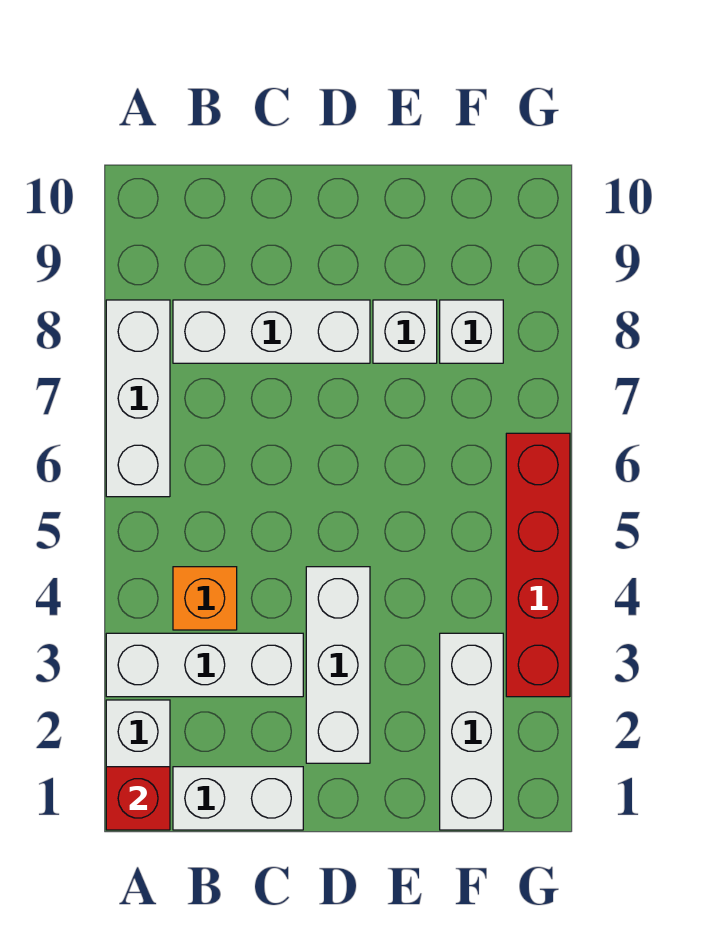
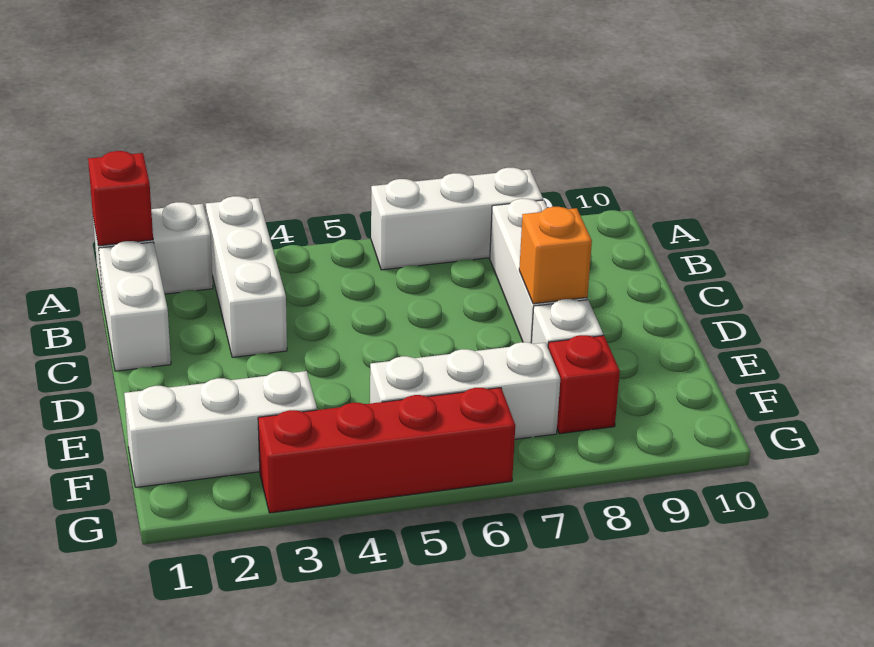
orange 1x1 brick [173,567,237,630] -> orange 1x1 brick moved to [519,207,592,304]
white 1x3 brick [306,567,370,763] -> white 1x3 brick moved to [370,342,560,439]
white 1x1 brick [440,300,503,363] -> red 1x1 brick [548,335,620,434]

